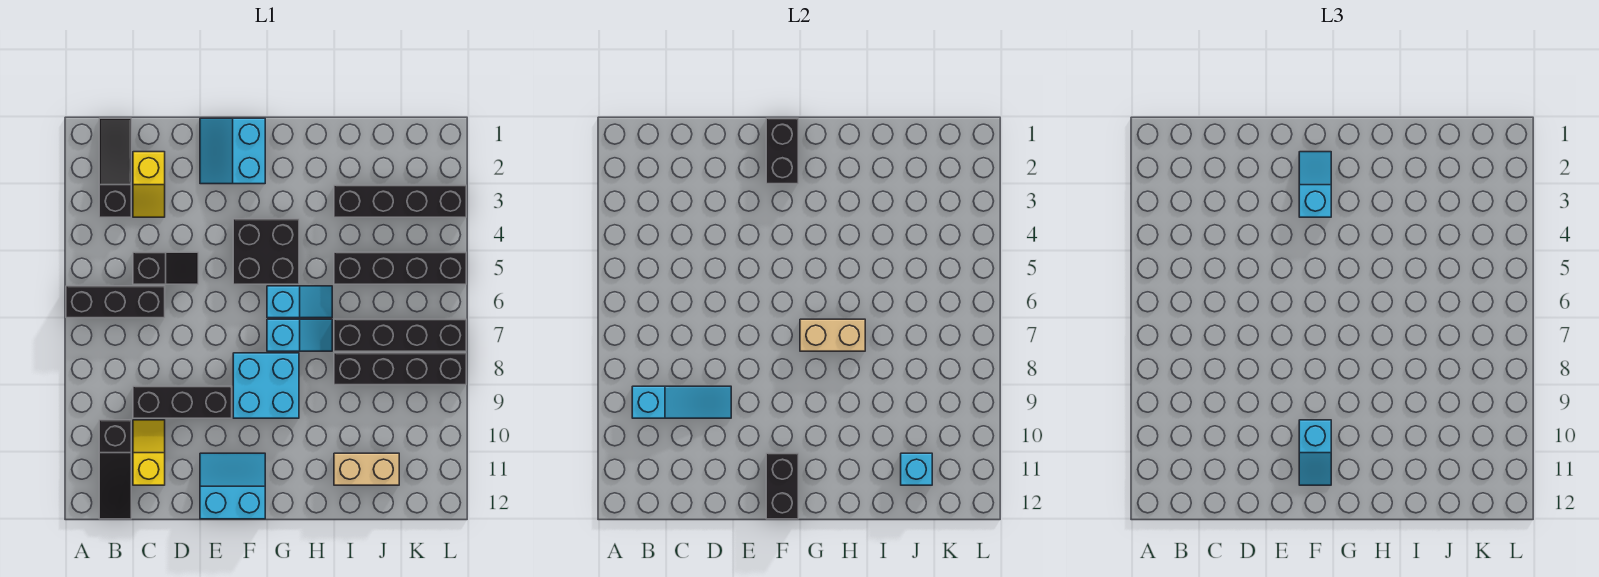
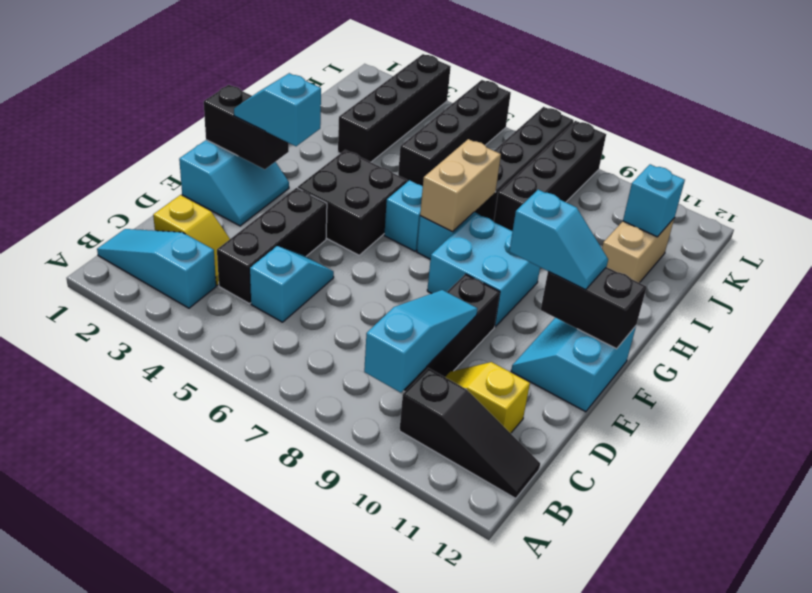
black 1x3 brick [66,286,165,318] -> black 1x3 brick moved to [217,188,327,304]
black 1x3 slope [99,118,131,217] -> cyan 1x3 slope [97,229,216,308]
black 1x2 slope [133,252,198,284] -> cyan 1x2 slope [250,246,334,322]
cyan 2x2 slope [200,118,265,184] -> cyan 2x2 slope turned to [179,140,289,226]

